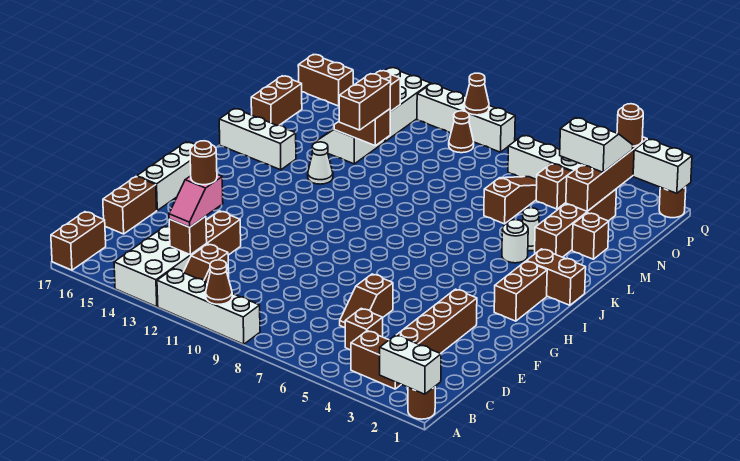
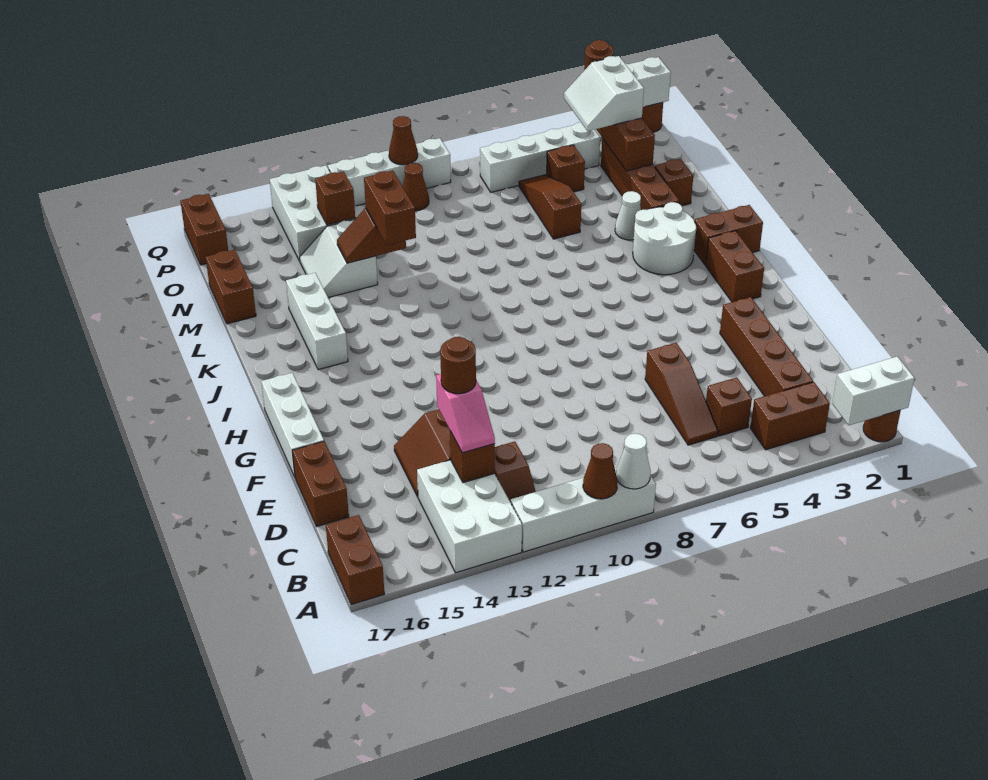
brown 1x2 slope [340,274,393,328] -> brown 1x3 slope [645,343,718,445]
white 1x1 round brick [502,220,528,263] -> white 2x2 round brick [633,202,696,275]
white 1x1 cone [308,142,333,184] -> white 1x1 cone moved to [616,434,651,489]
white 1x3 brick [219,109,296,170] -> white 1x3 brick turned to [286,273,348,370]
white 2x2 slope [560,118,633,172] -> white 2x2 slope turned to [564,56,644,131]
brown 1x2 brick [298,55,353,106] -> brown 1x2 brick turned to [180,194,228,265]

